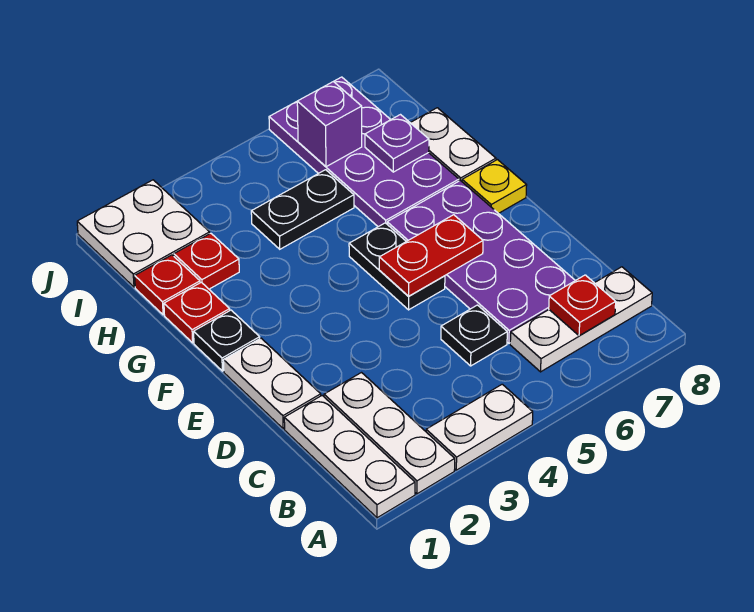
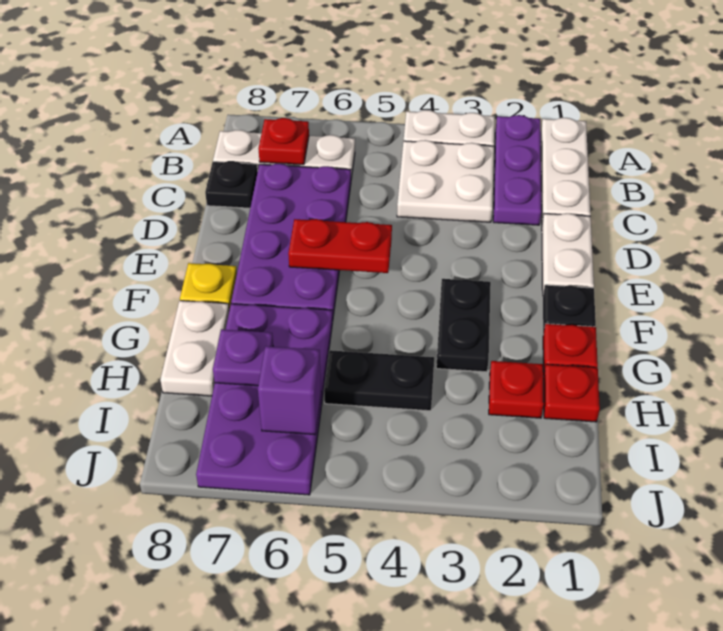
white 1x3 plate [324,373,455,494] -> purple 1x3 plate [493,115,541,225]
black 1x1 plate [441,305,507,366] -> black 1x1 plate moved to [205,161,258,208]
black 1x2 plate [349,223,445,310] -> black 1x2 plate moved to [436,279,491,372]
white 2x2 plate [77,180,210,287] -> white 2x2 plate moved to [397,140,494,222]

